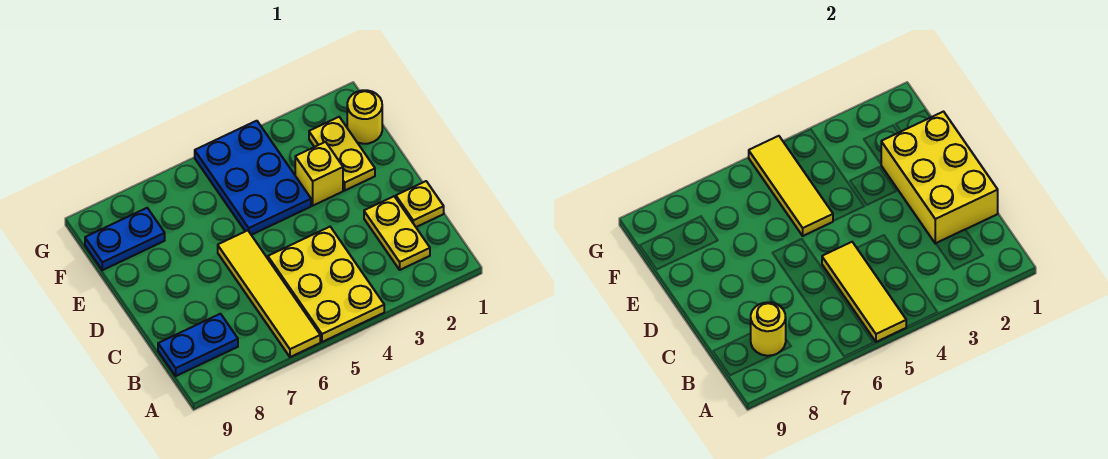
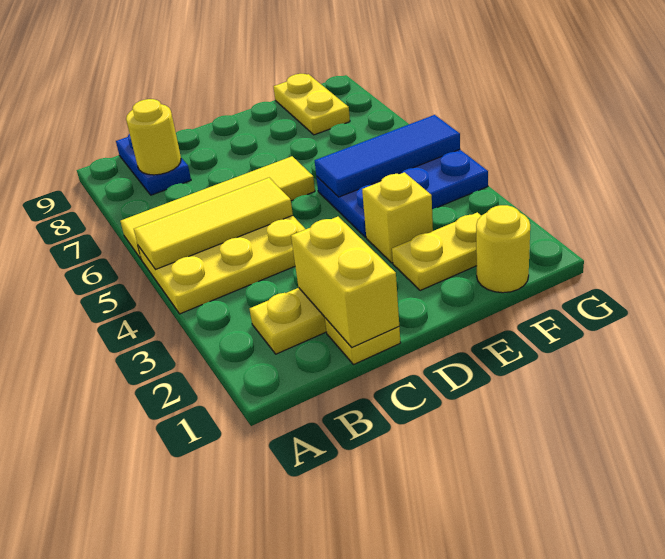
yellow 2x3 brick [881,112,998,244] -> yellow 1x2 brick [291,217,399,347]
yellow 1x3 tile [749,136,833,236] -> blue 1x3 tile [315,115,460,197]
blue 1x2 plate [85,208,165,270] -> yellow 1x2 plate [274,74,350,135]

